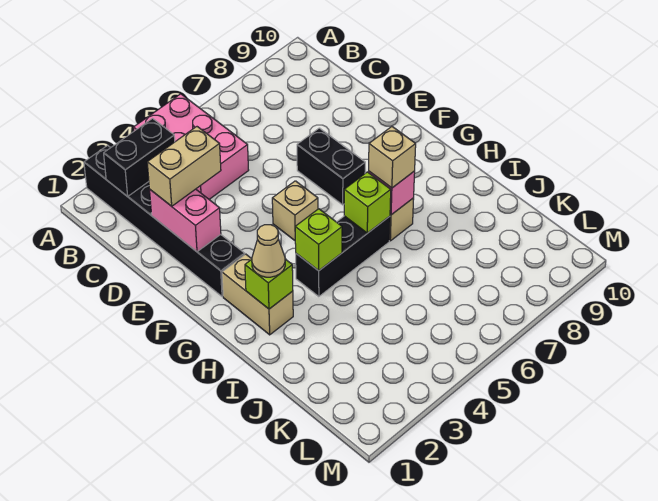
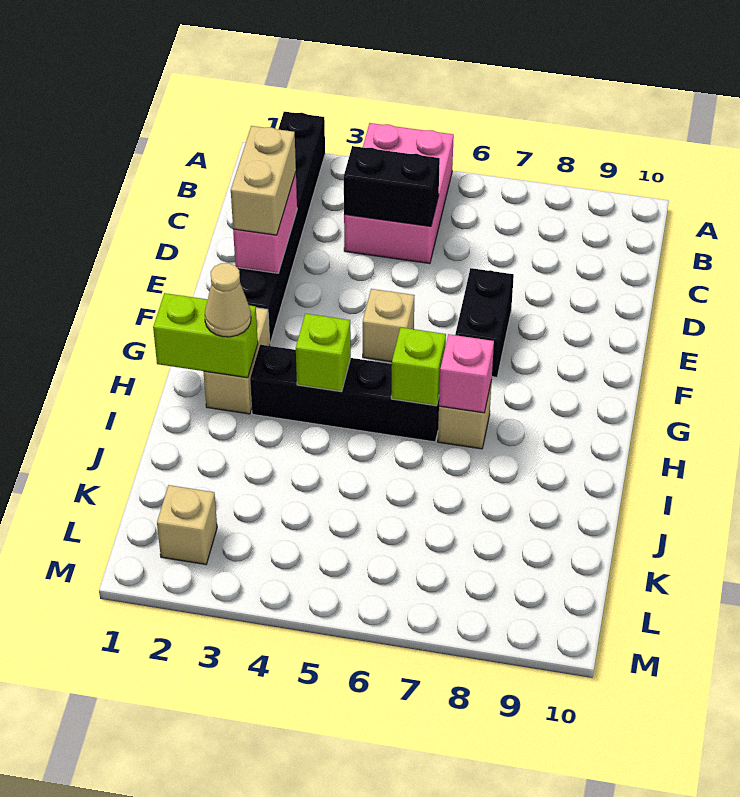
black 1x2 brick [104,118,175,197] -> black 1x2 brick moved to [344,146,440,226]
tan 1x2 brick [147,127,221,206] -> tan 1x2 brick turned to [231,126,296,235]
lime 1x1 brick [245,259,293,309] -> lime 1x2 brick [153,293,258,378]
black 1x3 brick [296,216,390,297] -> black 1x4 brick [250,345,439,442]
tan 1x1 brick [369,127,416,188] -> tan 1x1 brick moved to [157,485,217,564]

